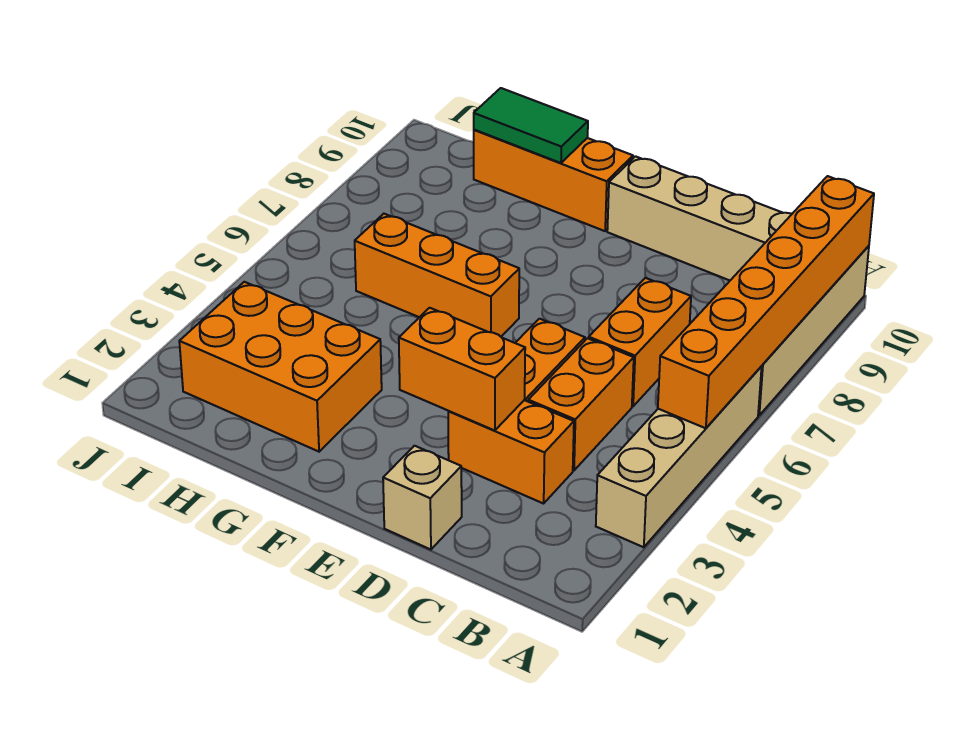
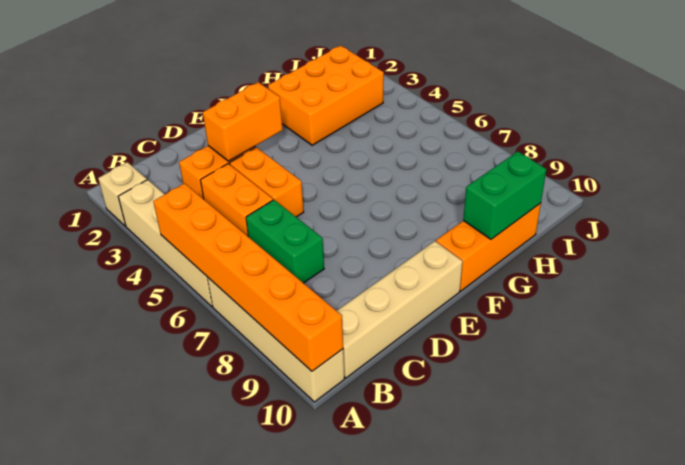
orange 1x2 brick [589,278,691,406] -> green 1x2 brick [246,200,324,283]
tan 1x1 brick [383,446,462,550] -> tan 1x1 brick moved to [98,162,147,226]
orange 1x3 brick [355,214,519,337] -> none
green 1x2 tile [474,88,588,163] -> green 1x2 brick [463,151,546,239]

